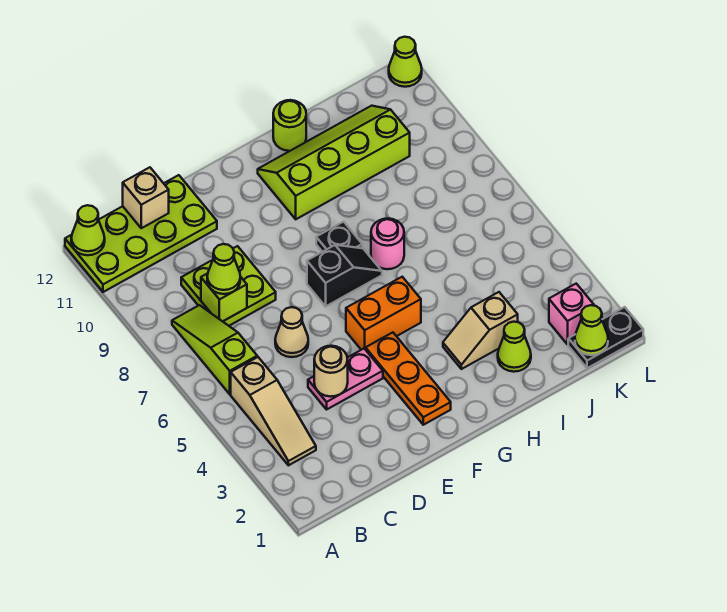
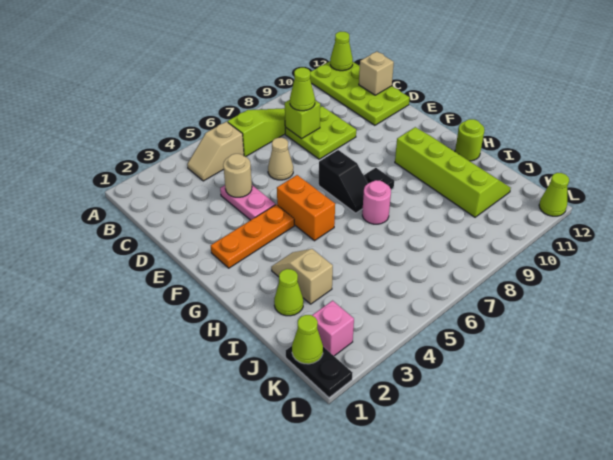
tan 1x3 slope [231,357,316,465] -> tan 1x2 slope [187,122,244,181]

